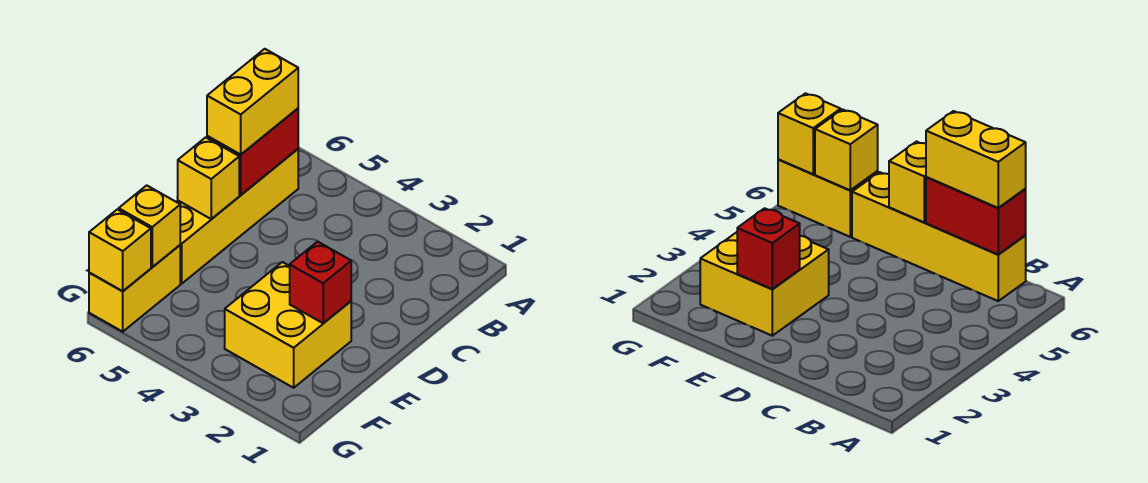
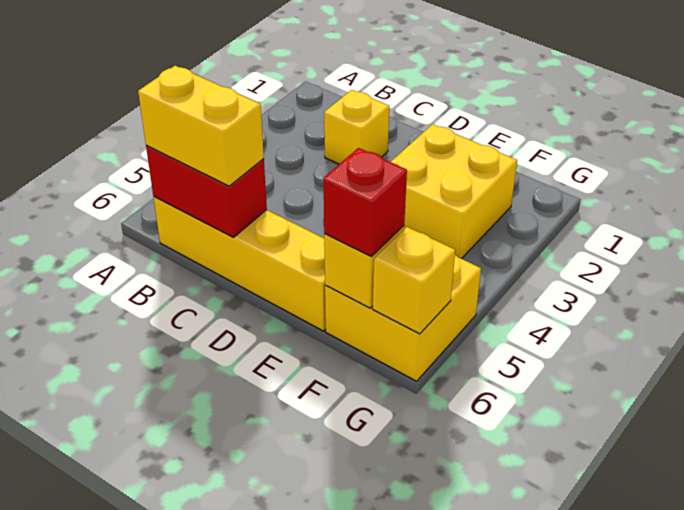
yellow 1x1 brick [178,137,239,219] -> yellow 1x1 brick moved to [324,90,389,164]
red 1x1 brick [290,242,351,323] -> red 1x1 brick moved to [324,148,407,257]
yellow 1x2 brick [89,245,180,332] -> yellow 2x2 brick [325,255,481,381]

